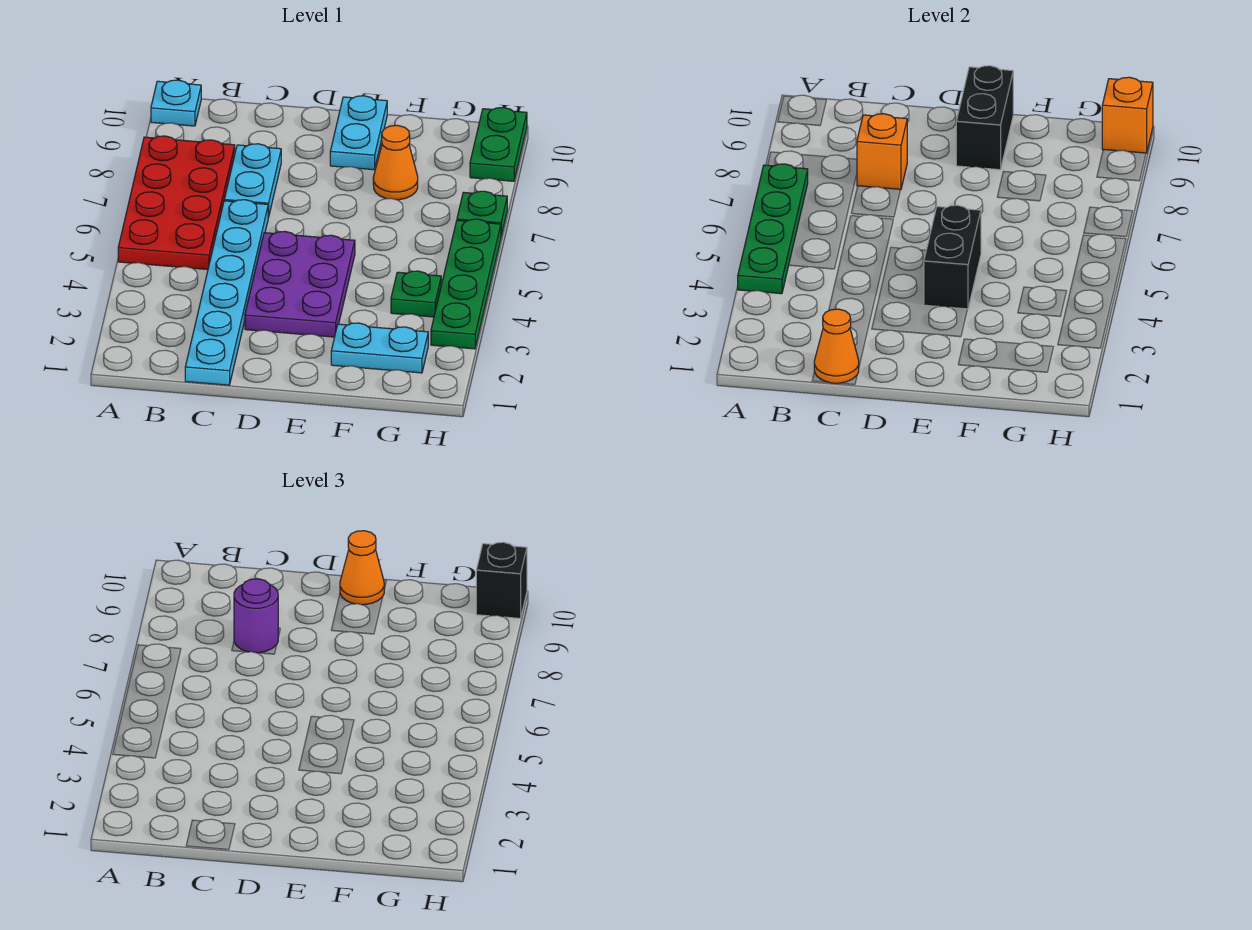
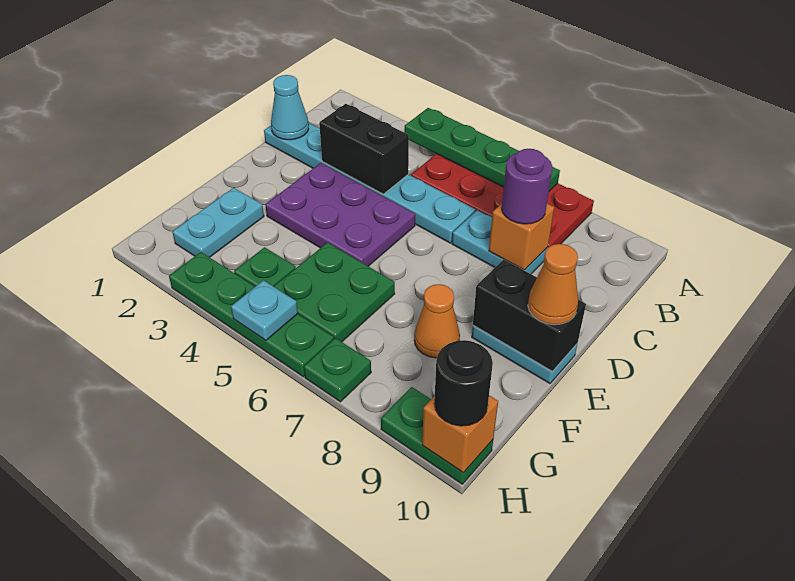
cyan 1x1 plate [151,80,201,126] -> cyan 1x1 plate moved to [231,280,298,340]
orange 1x1 cone [814,309,859,383] -> cyan 1x1 cone [271,75,309,140]
black 1x2 brick [924,205,981,309] -> black 1x2 brick moved to [319,104,409,194]
none -> green 2x2 plate [274,243,395,342]
black 1x1 brick [476,542,527,618] -> black 1x1 round brick [434,340,493,426]

